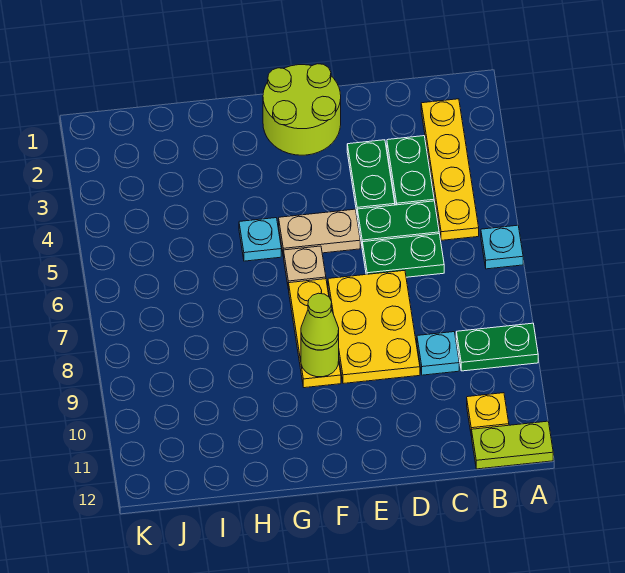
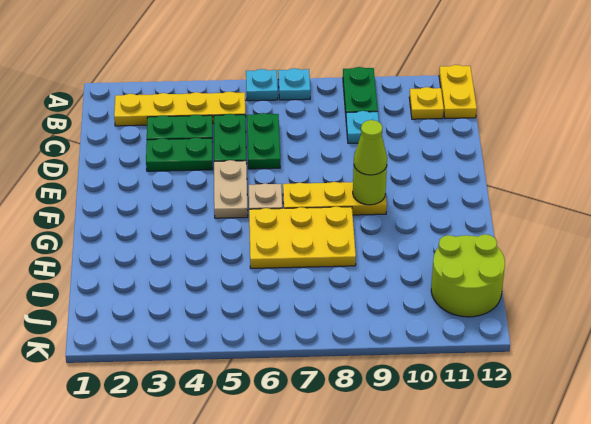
lime 1x2 plate [472,421,553,469] -> yellow 1x2 plate [439,65,477,119]
yellow 2x3 plate [328,270,420,384] -> yellow 2x3 plate moved to [249,206,356,268]
lime 2x2 round brick [263,64,341,155] -> lime 2x2 round brick moved to [431,234,505,317]
cyan 1x1 plate [239,218,281,261] -> cyan 1x1 plate moved to [278,68,310,100]

